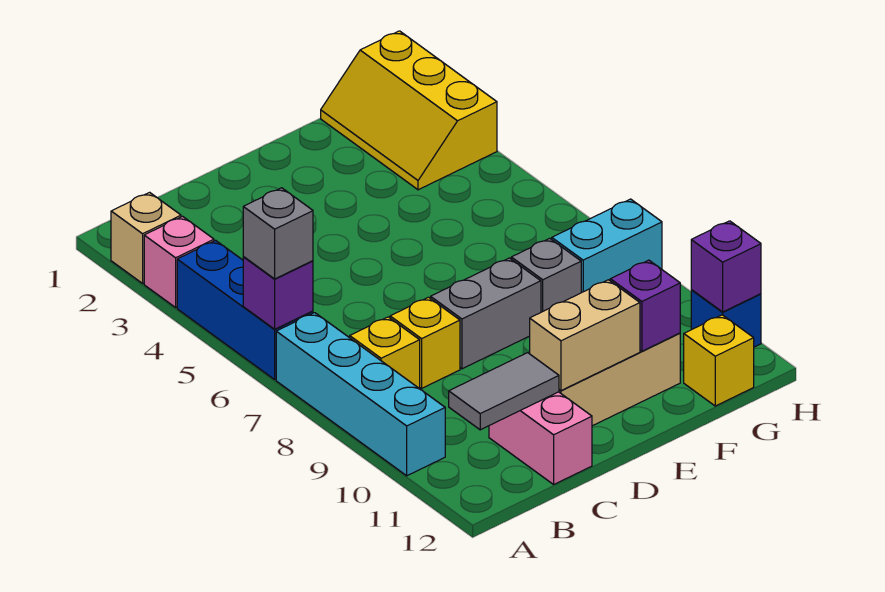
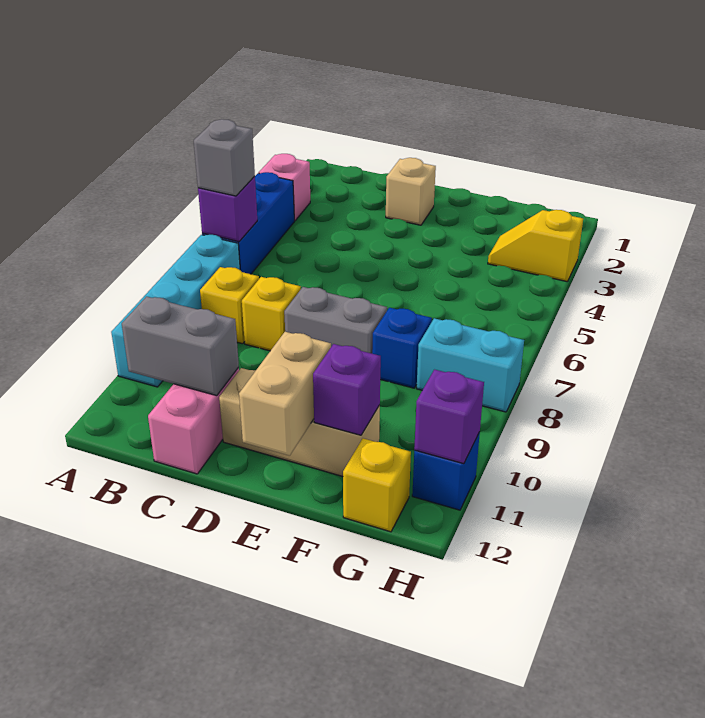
tan 1x1 brick [111,192,181,283] -> tan 1x1 brick moved to [386,158,436,225]
grey 1x2 tile [449,353,559,430] -> grey 1x2 brick [122,297,239,396]
tan 1x2 brick [530,280,640,391] -> tan 1x2 brick turned to [239,332,331,456]
grey 1x1 brick [511,238,581,312] -> blue 1x1 brick [372,308,432,388]
yellow 2x3 slope [321,31,497,190] -> yellow 1x2 slope [488,210,583,282]

